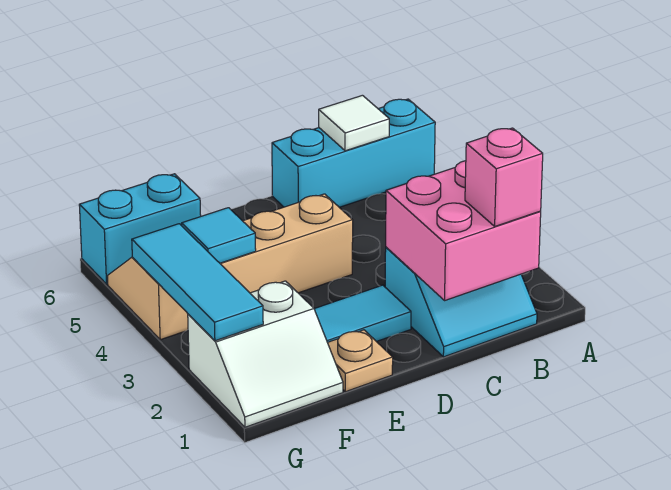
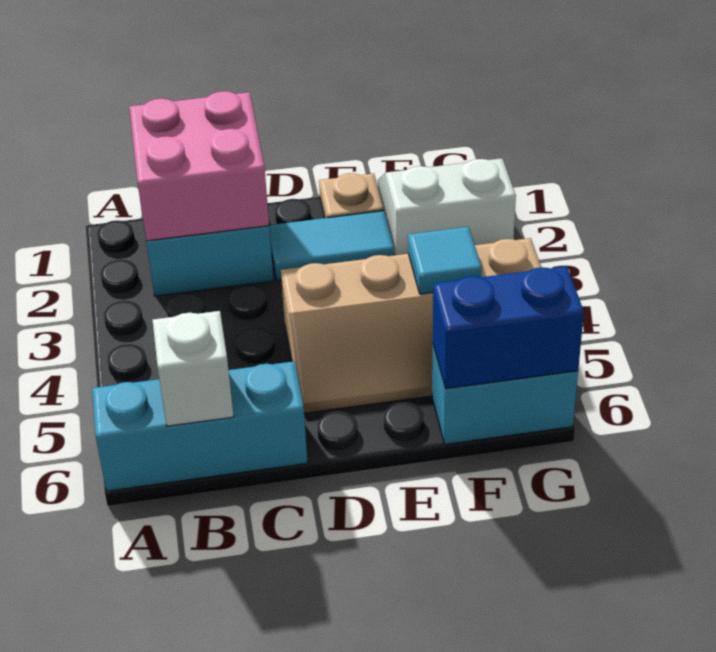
pink 1x1 brick [465,128,543,226] -> none
white 1x1 tile [319,95,389,151] -> white 1x1 brick [153,311,234,426]
none -> blue 1x2 brick [433,266,584,389]
cyan 1x3 tile [132,224,263,341] -> none

